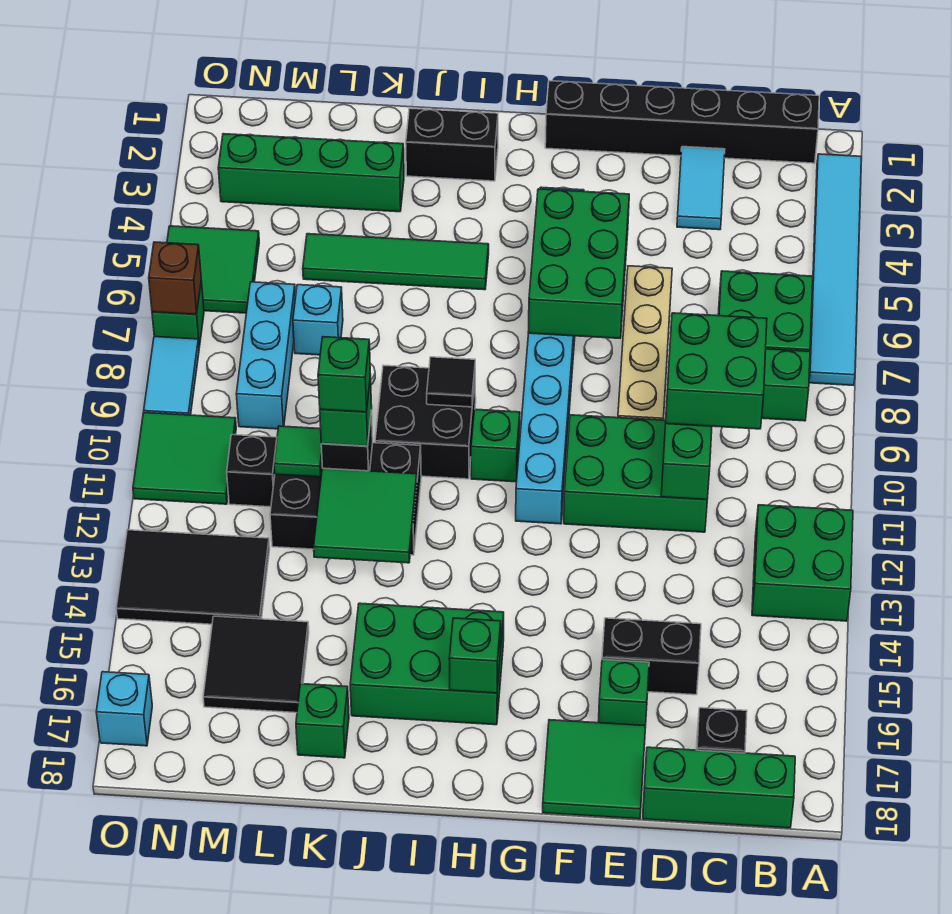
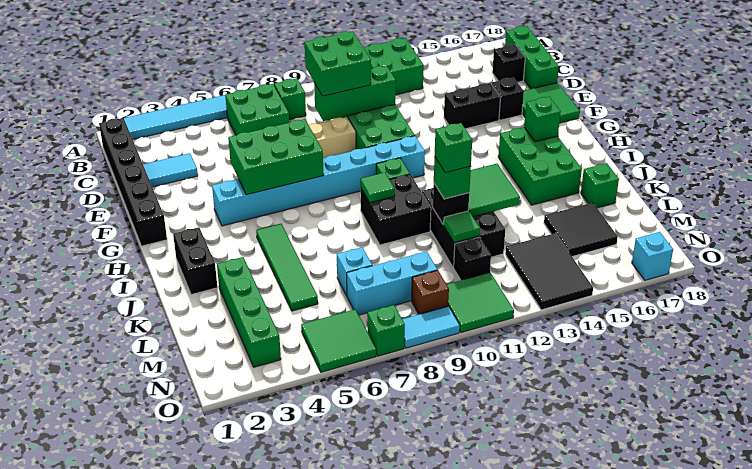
black 1x2 brick [602,618,701,695] -> black 1x2 brick turned to [444,83,501,129]
green 1x1 brick [598,660,649,726] -> black 1x1 brick [492,77,524,120]
black 1x1 tile [427,357,475,407] -> green 1x1 tile [360,172,395,203]
brown 1x1 brick [149,242,201,314] -> brown 1x1 brick moved to [412,270,449,314]

